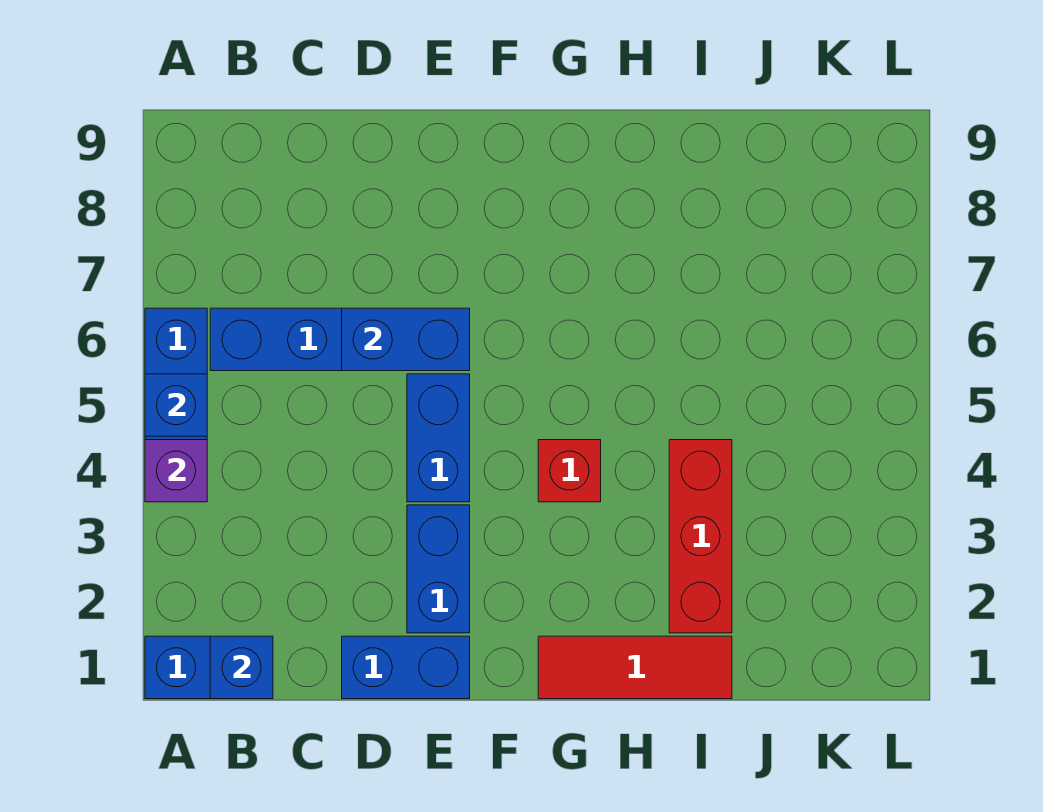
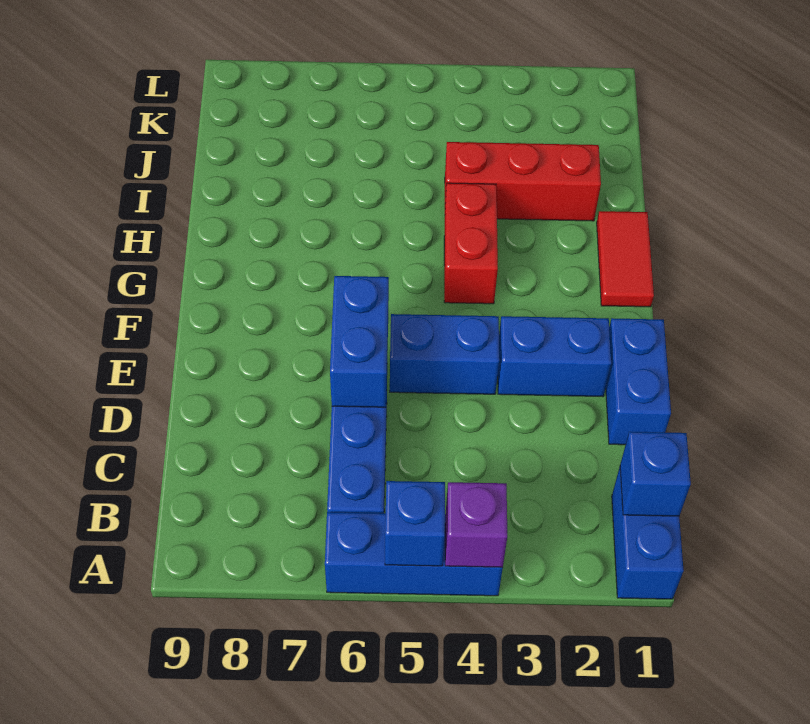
red 1x3 tile [538,636,732,699] -> red 1x2 tile [597,211,654,307]
red 1x1 brick [538,440,601,502] -> red 1x2 brick [444,183,498,304]

